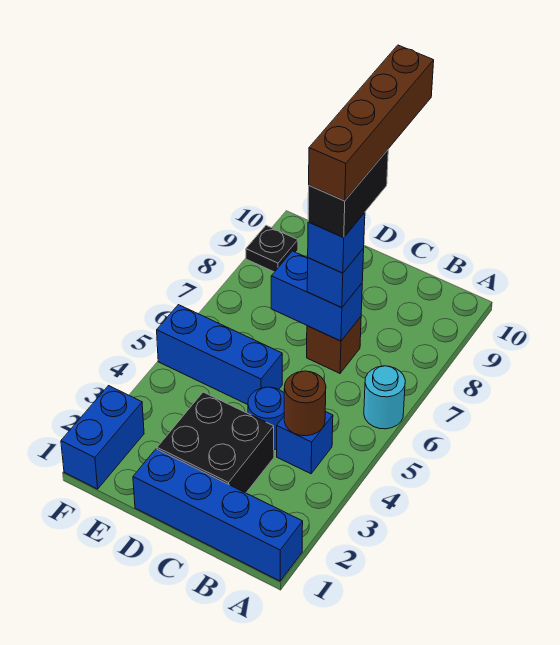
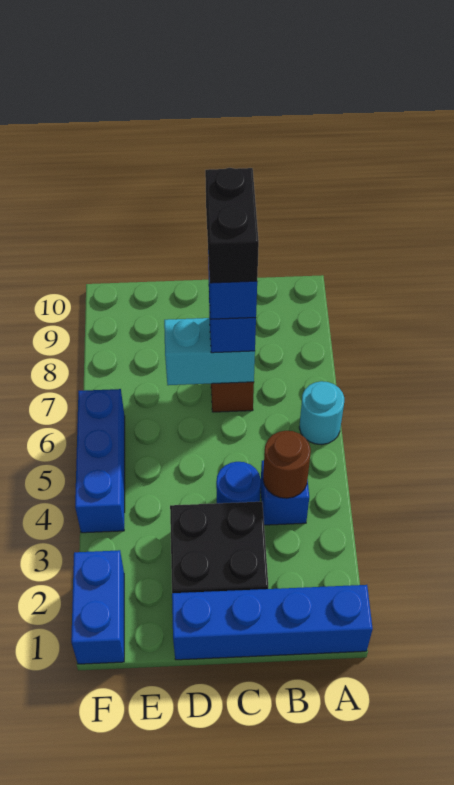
blue 1x2 brick [271,251,362,341] -> cyan 1x2 brick [164,318,255,385]
brown 1x4 brick [309,45,434,201] -> none
blue 1x3 brick [157,305,282,405] -> blue 1x3 brick turned to [75,389,125,533]
black 1x1 plate [246,225,298,272] -> none

